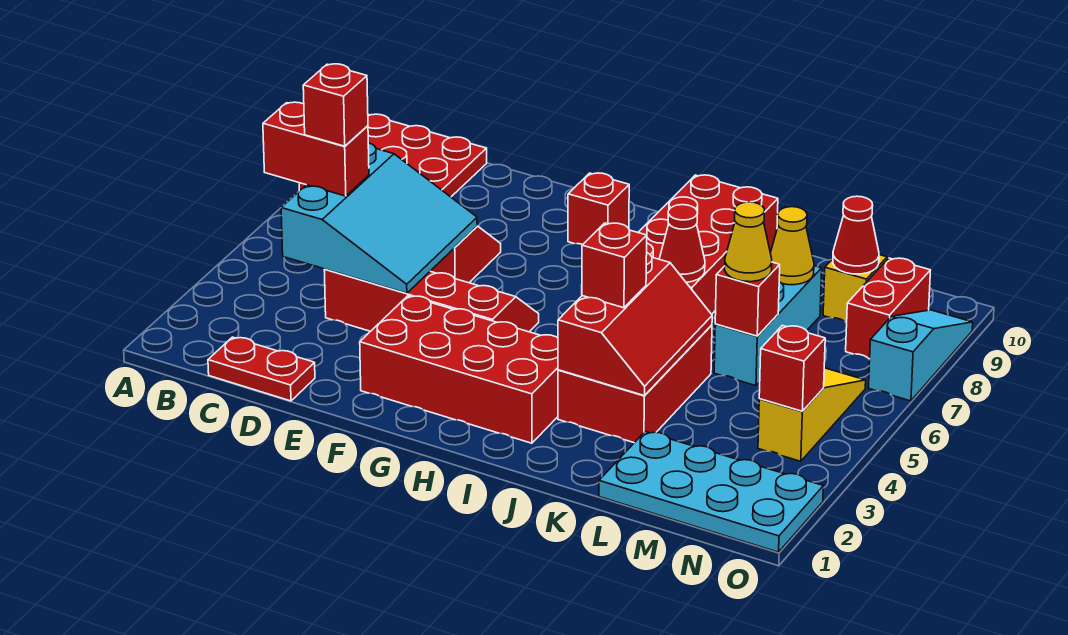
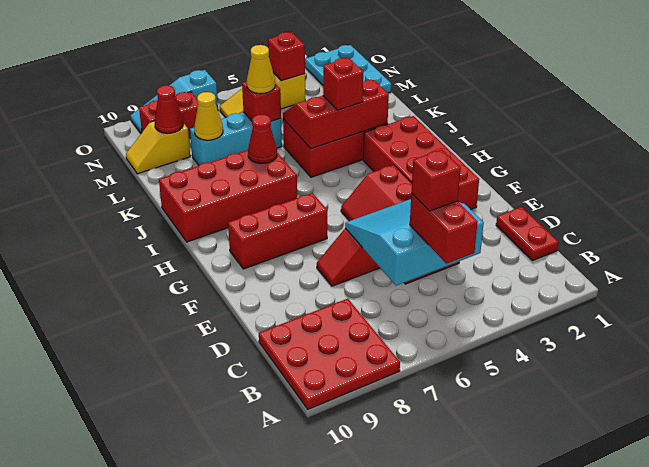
red 1x1 brick [568,173,629,244] -> red 1x3 brick [228,193,327,269]
cyan 2x4 plate [599,432,823,552] -> cyan 2x3 plate [305,45,391,93]

